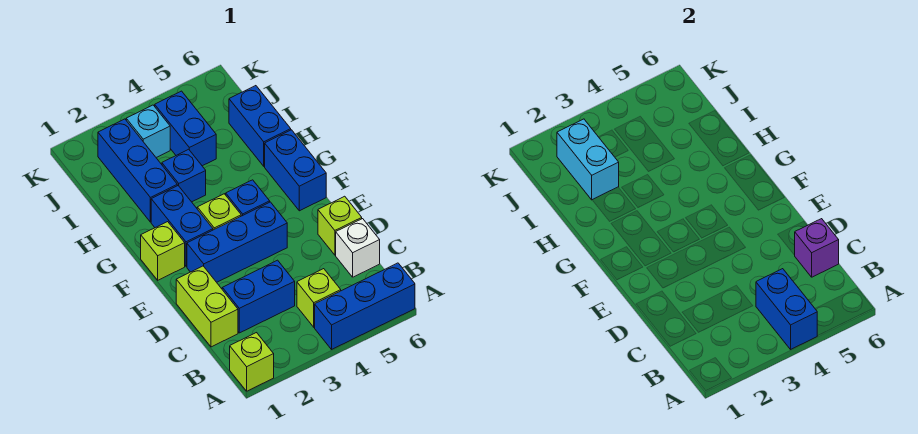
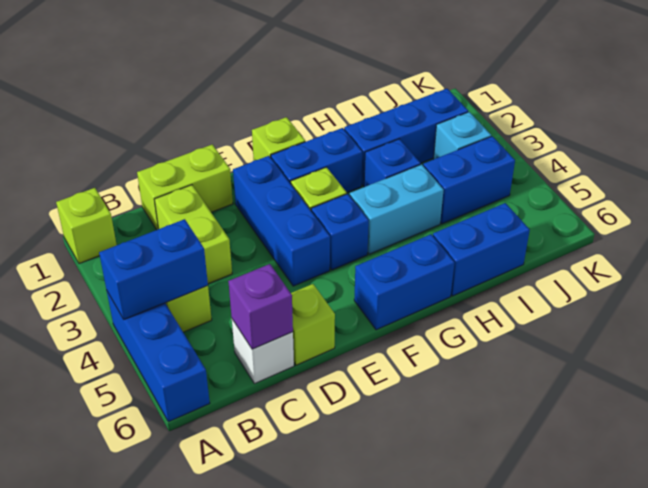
blue 1x2 brick [222,260,295,333] -> lime 1x2 brick [154,185,232,284]
cyan 1x2 brick [557,119,619,200] -> cyan 1x2 brick moved to [350,164,444,254]

